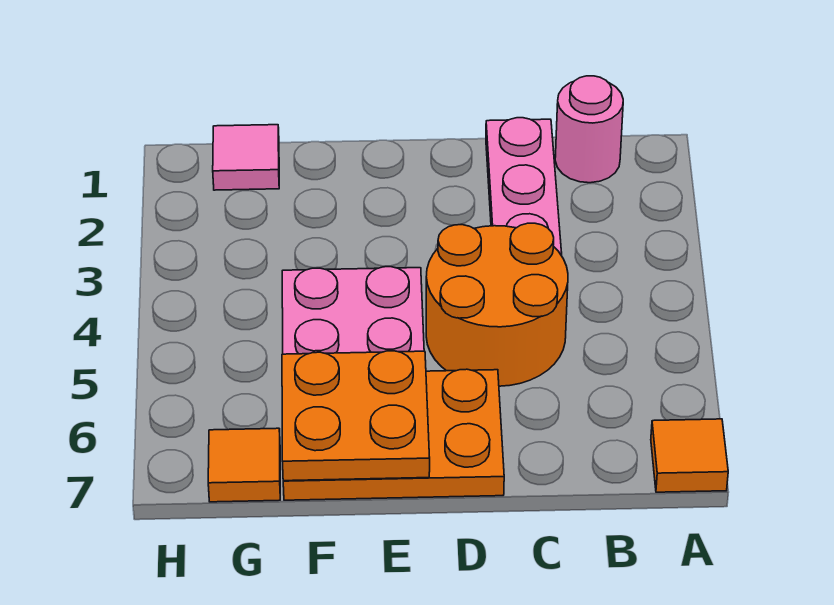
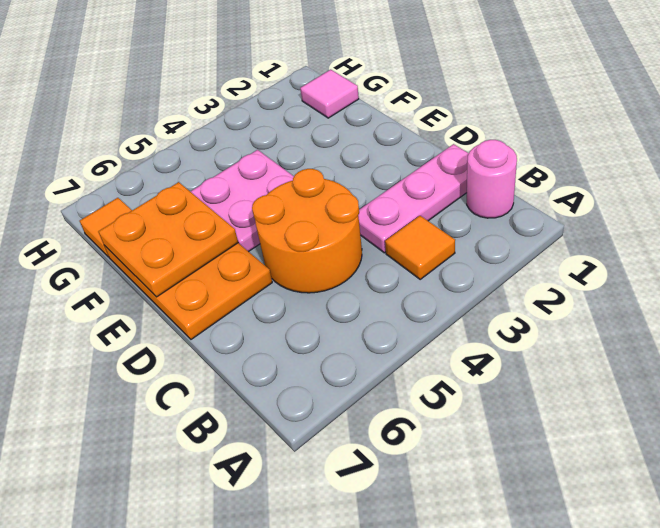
orange 1x1 tile [651,419,728,492] -> orange 1x1 tile moved to [385,216,455,279]

